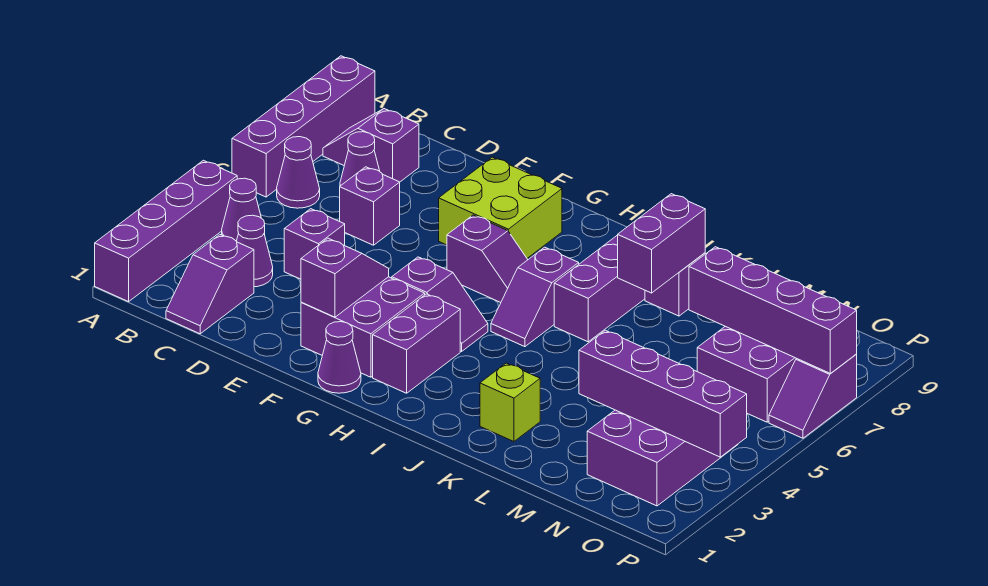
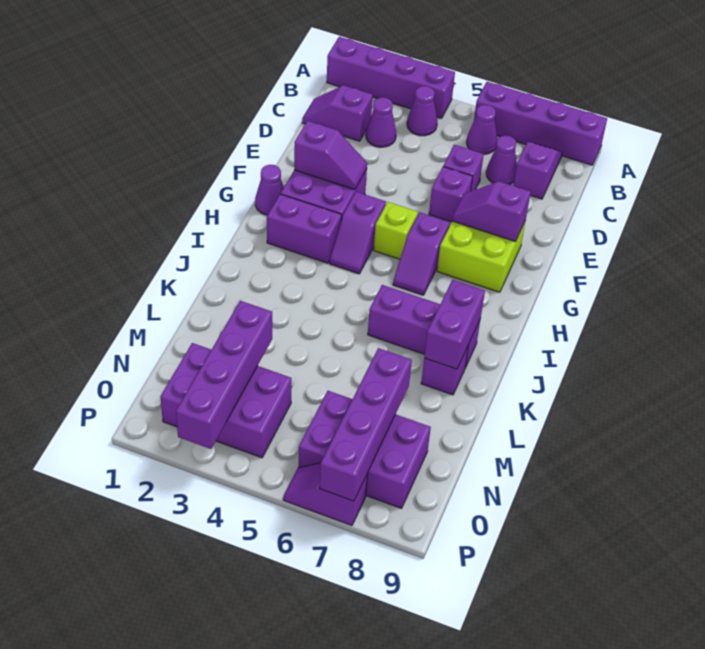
purple 1x1 brick [284,209,345,279] -> purple 1x1 brick moved to [429,167,473,222]
purple 1x2 slope [491,247,579,347] -> purple 1x2 slope moved to [452,181,531,242]
lime 1x1 brick [480,363,540,442] -> lime 1x1 brick moved to [374,202,418,259]
purple 1x2 brick [618,194,705,293] -> purple 1x2 brick turned to [424,280,485,369]

